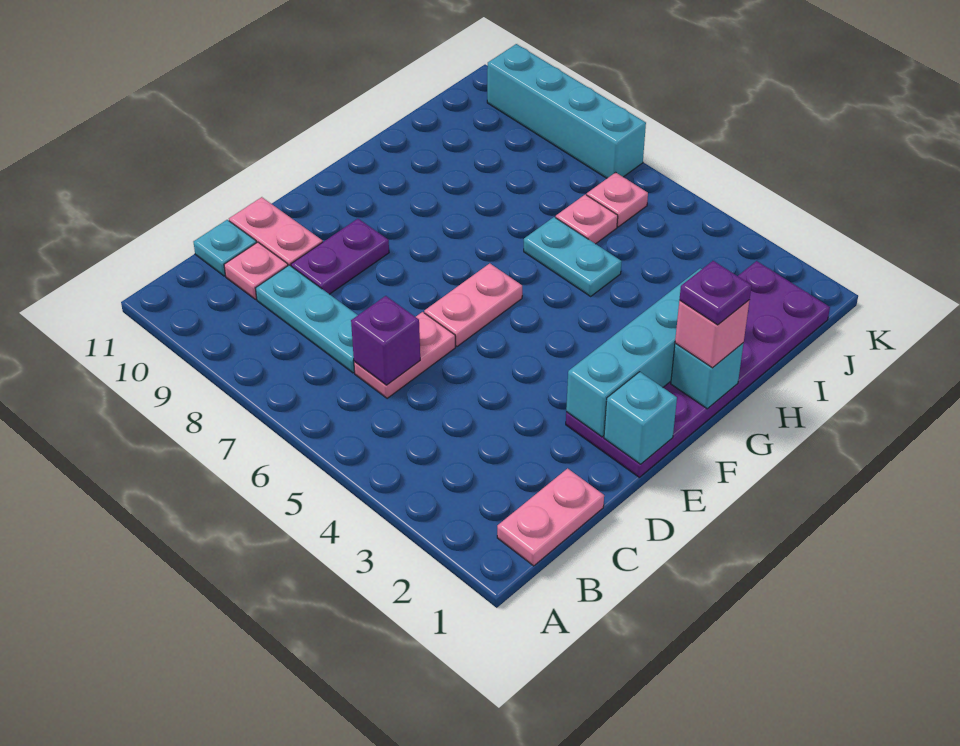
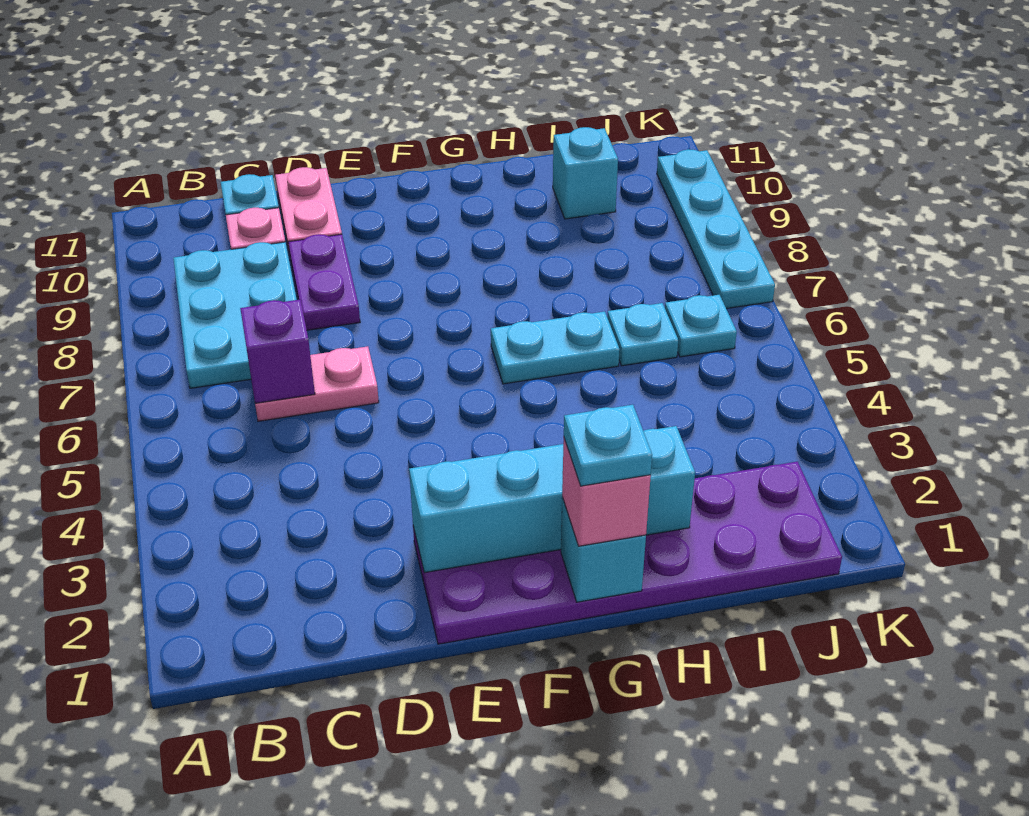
pink 1x2 plate [497,468,604,566] -> none
cyan 1x3 plate [256,265,358,373] -> cyan 2x3 plate [173,242,297,388]
purple 1x2 plate [291,219,389,294] -> purple 1x2 plate turned to [288,234,360,330]
cyan 1x1 brick [604,372,677,464] -> cyan 1x1 brick moved to [553,127,618,219]
pink 1x2 plate [424,263,522,346] -> none
purple 1x1 plate [679,261,752,325] -> cyan 1x1 plate [564,405,652,486]
cyan 1x2 plate [524,217,622,296] -> cyan 1x2 plate turned to [491,312,620,384]
pink 1x1 plate [556,195,618,244] -> cyan 1x1 plate [607,303,678,366]
pink 1x1 plate [587,172,648,227] -> cyan 1x1 plate [665,295,737,357]
cyan 1x4 brick [487,44,646,178] -> cyan 1x4 plate [657,149,775,309]

